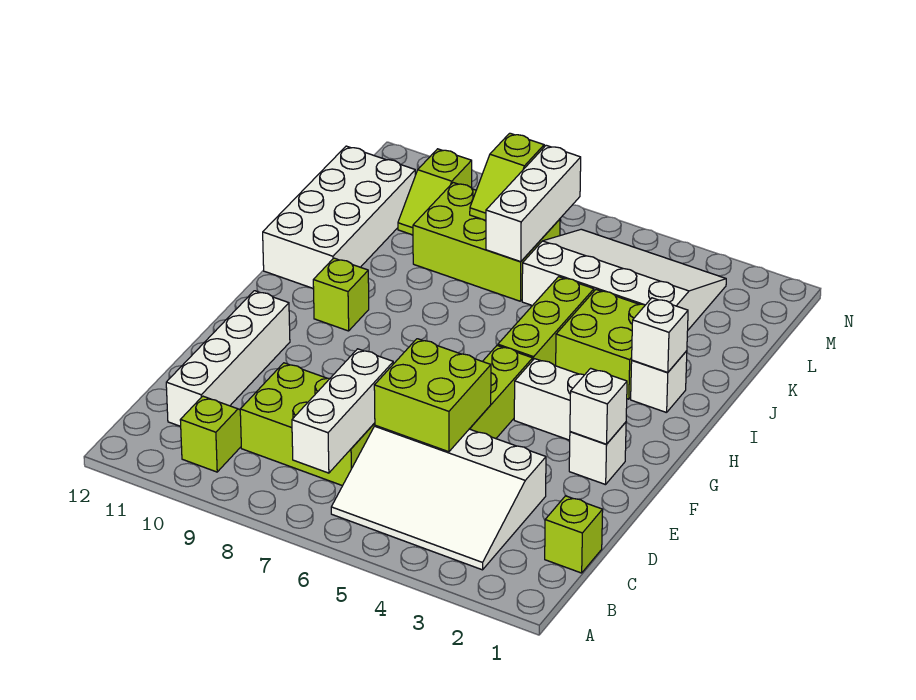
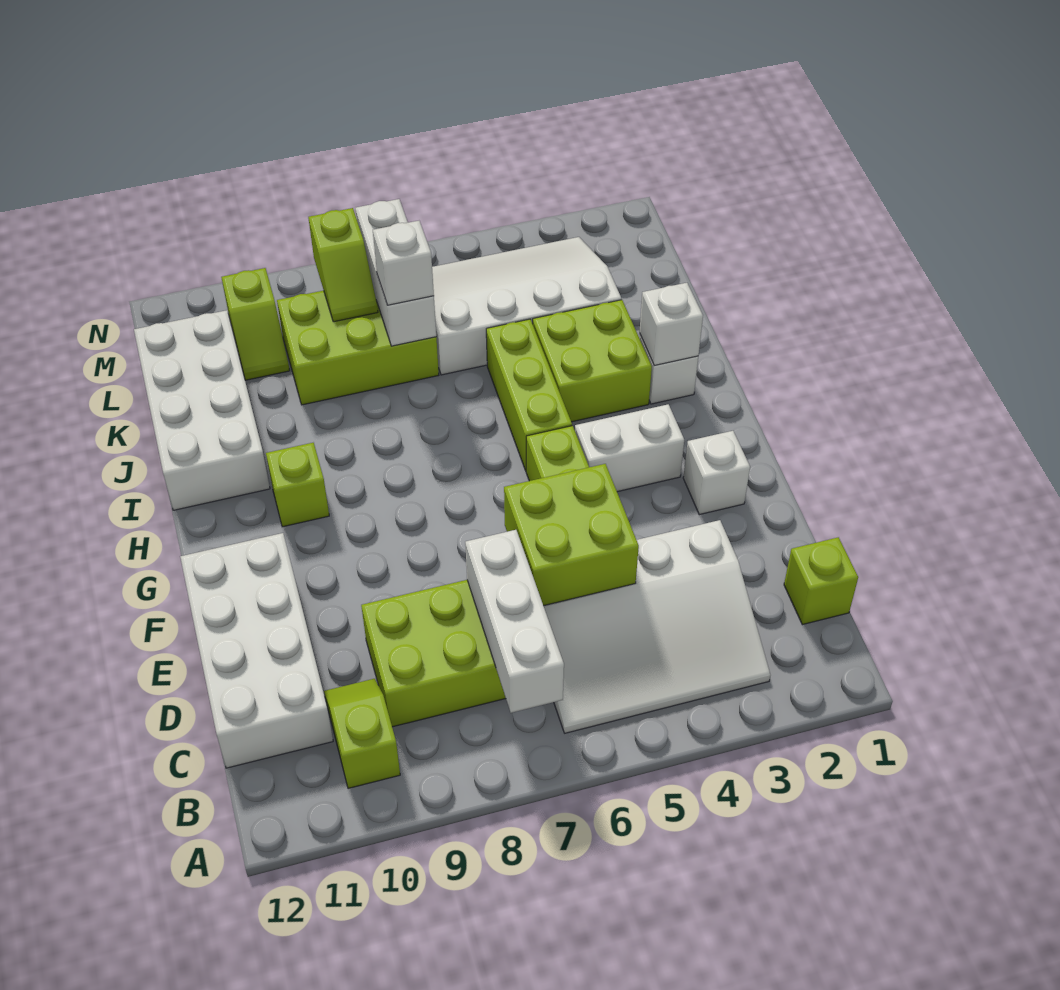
white 1x4 brick [166,291,290,426] -> white 2x4 brick [180,533,333,768]
white 1x1 brick [570,368,627,444] -> white 1x1 brick moved to [373,221,434,305]

